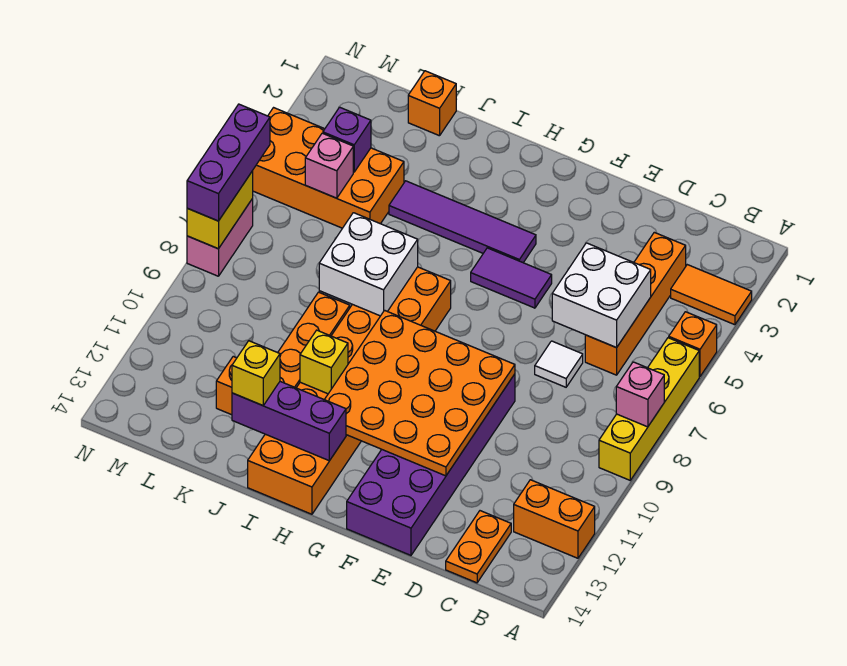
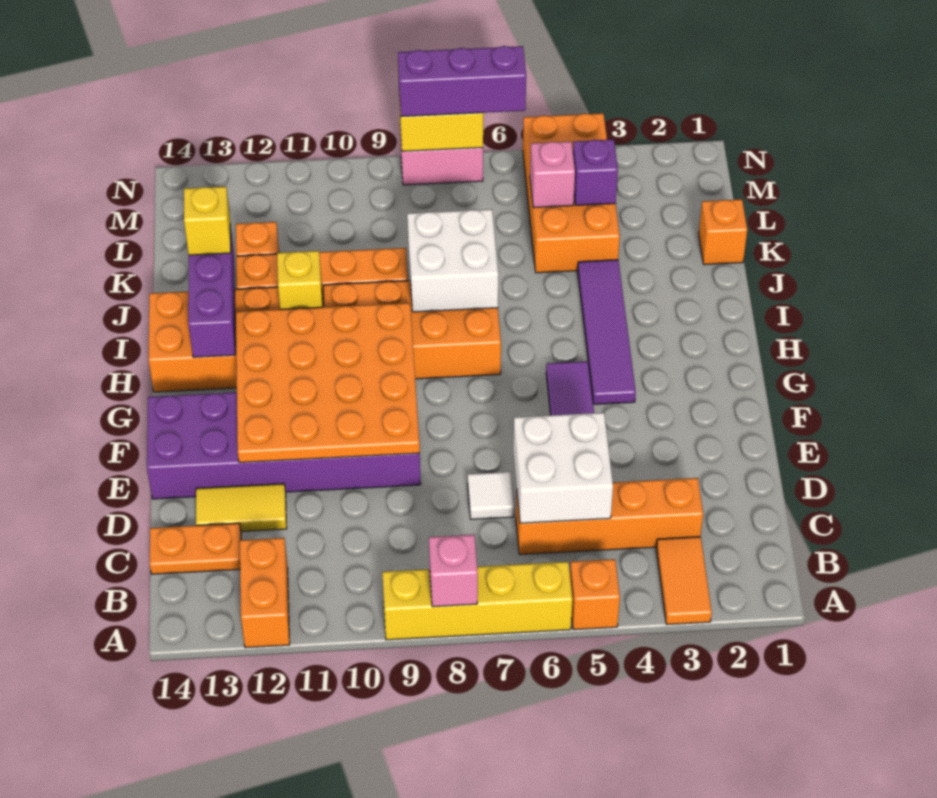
none -> yellow 1x2 tile [196,484,287,532]

